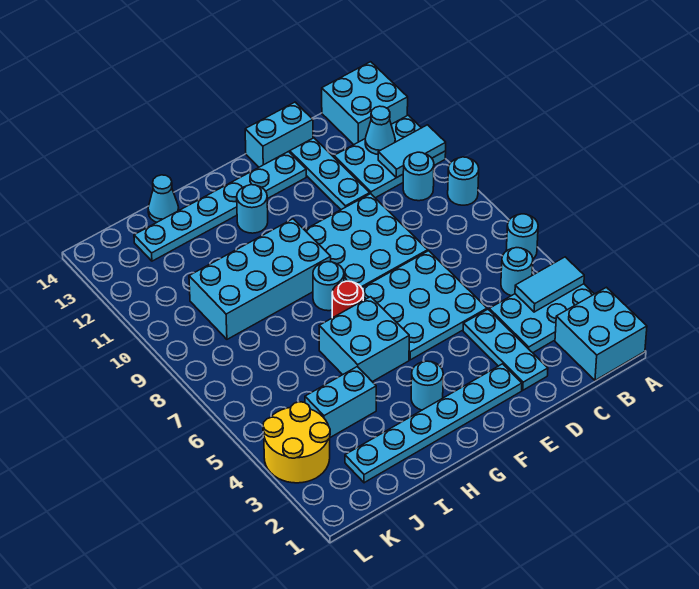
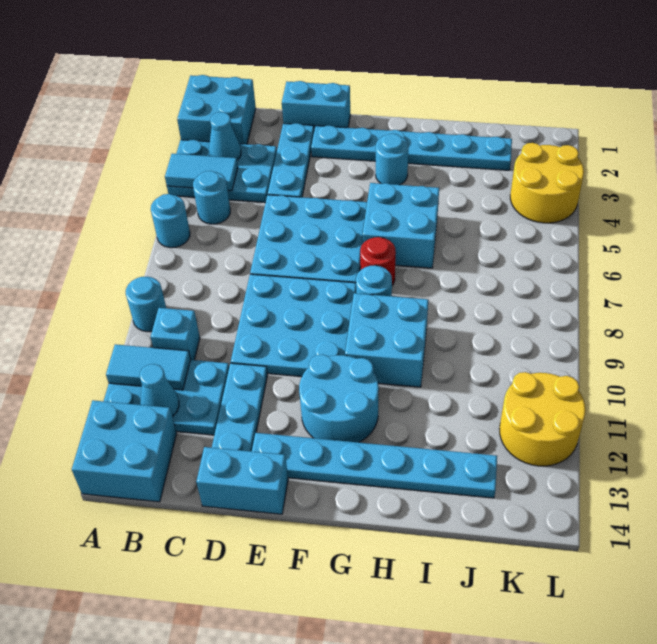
cyan 1x1 round brick [403,152,434,201] -> cyan 1x1 brick [151,308,200,360]
cyan 2x4 brick [189,219,331,339] -> cyan 2x2 brick [345,293,428,387]
cyan 1x1 round brick [237,185,268,233] -> cyan 2x2 round brick [299,354,379,442]
cyan 1x2 brick [305,367,376,438] -> cyan 1x2 brick moved to [282,81,350,130]
cyan 1x1 cone [148,175,179,222] -> cyan 1x1 cone moved to [209,112,241,160]
none -> yellow 2x2 round brick [499,372,586,466]

